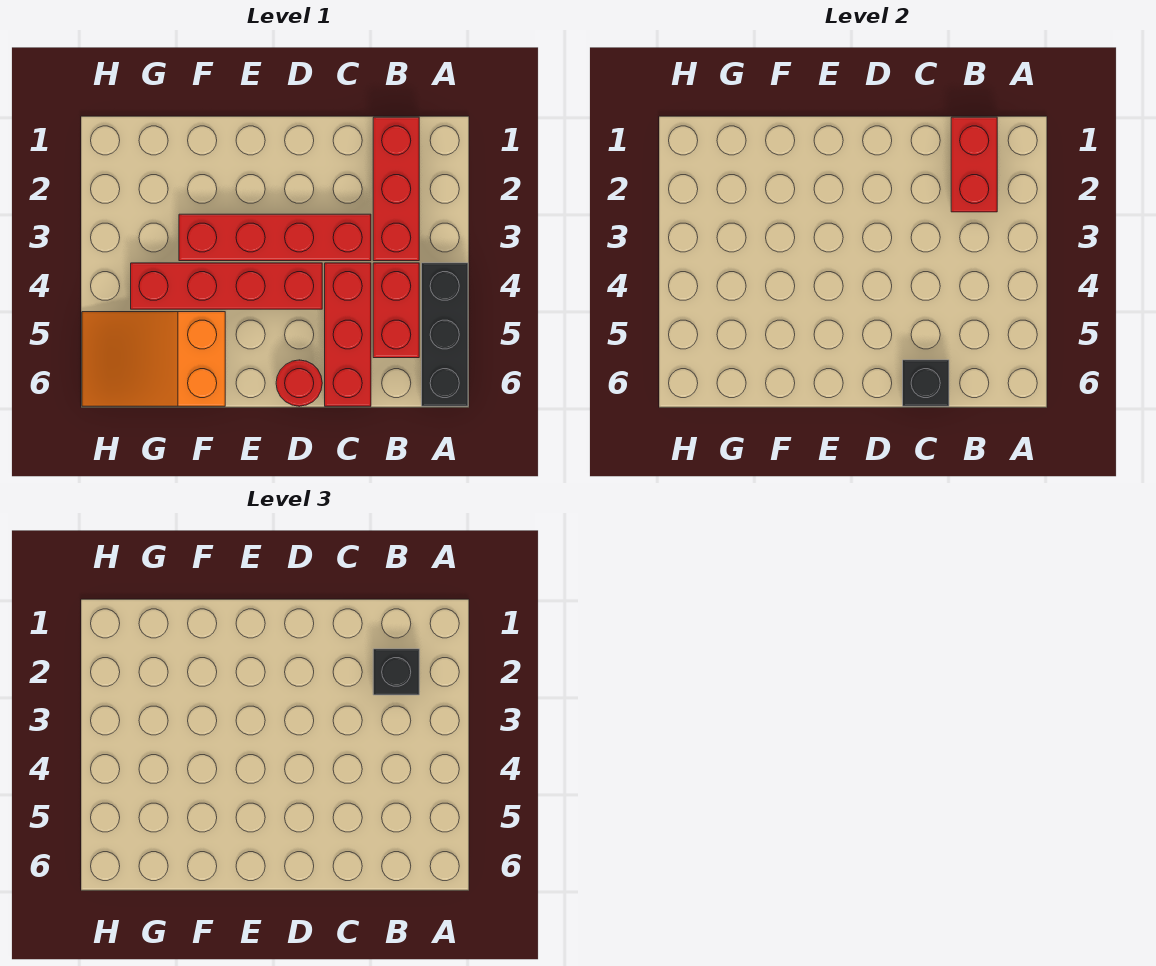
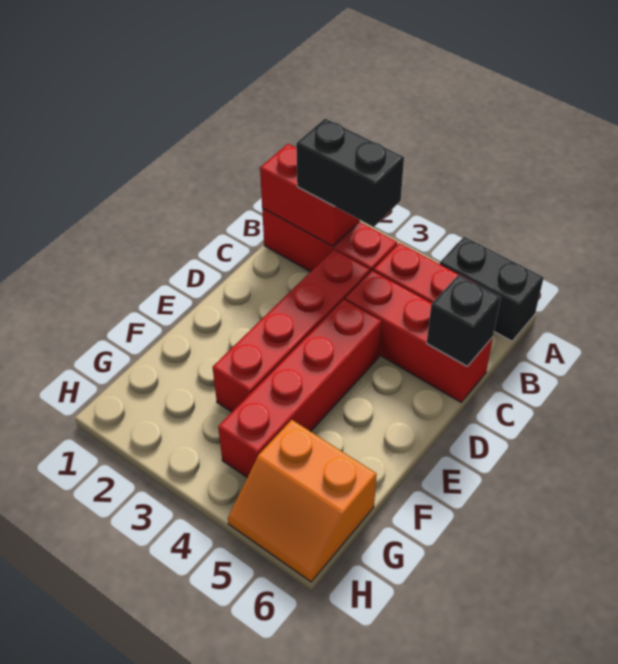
black 1x3 brick [422,263,468,406] -> black 1x2 brick [440,237,544,341]
black 1x1 brick [373,649,419,695] -> black 1x2 brick [296,118,404,227]
red 1x1 round brick [276,360,322,406] -> none
orange 2x3 slope [82,312,225,406] -> orange 2x2 slope [228,420,377,582]

